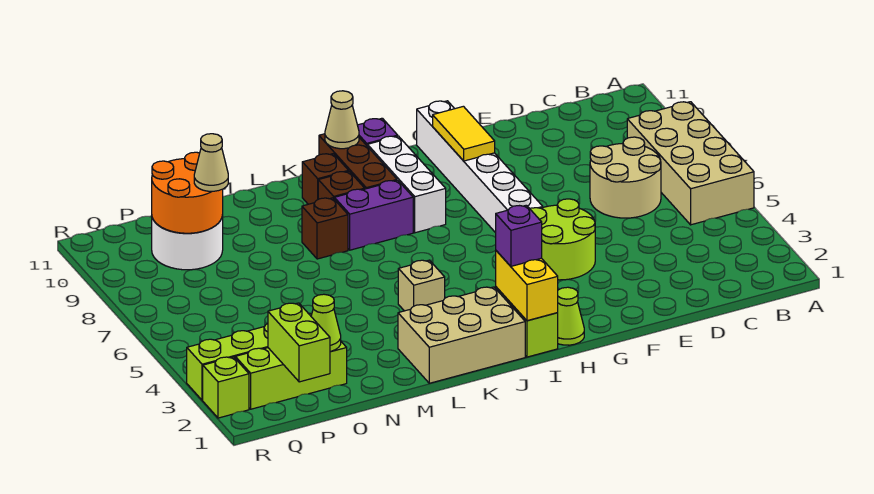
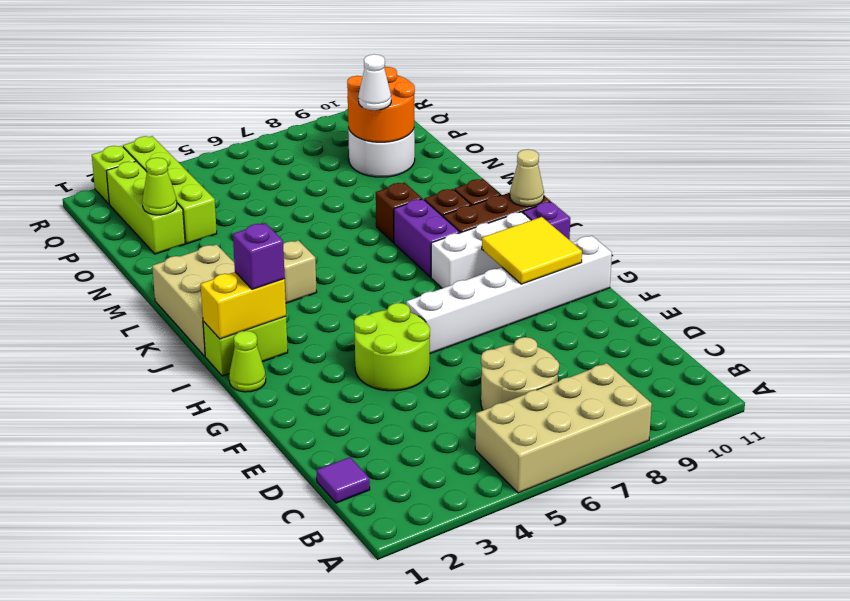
none -> purple 1x1 tile [316,457,370,503]
yellow 1x2 tile [433,106,495,161] -> yellow 2x2 tile [482,217,582,284]
tan 1x1 cone [194,134,228,191] -> white 1x1 cone [358,54,391,110]
lime 1x2 brick [268,303,330,382] -> none

